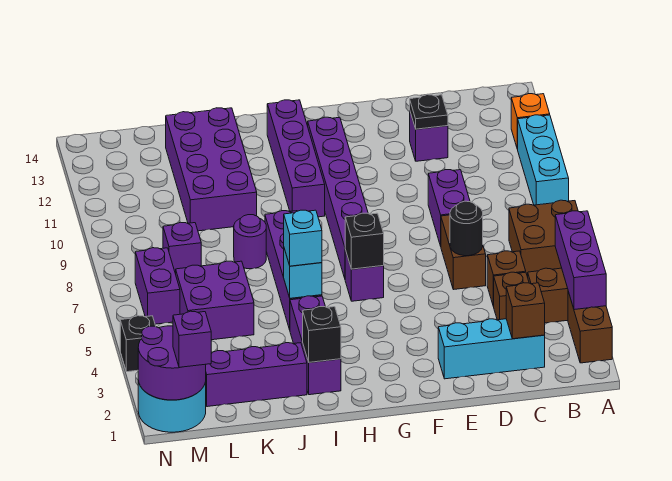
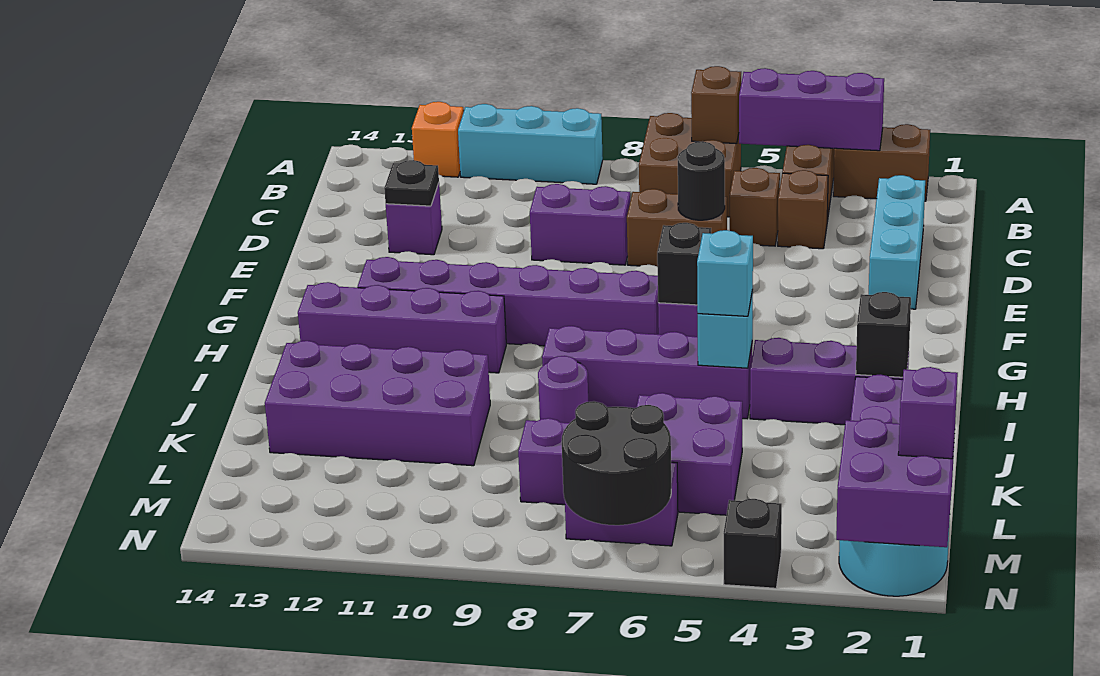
brown 1x1 brick [506,283,545,339] -> brown 1x1 brick moved to [691,66,741,144]
purple 2x2 round brick [138,326,206,400] -> purple 2x2 brick [836,418,955,547]
none -> black 2x2 round brick [562,401,671,525]

